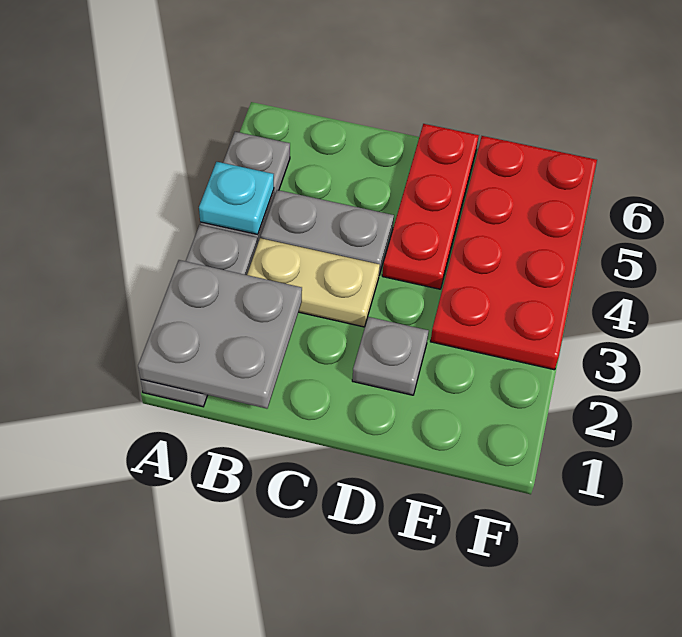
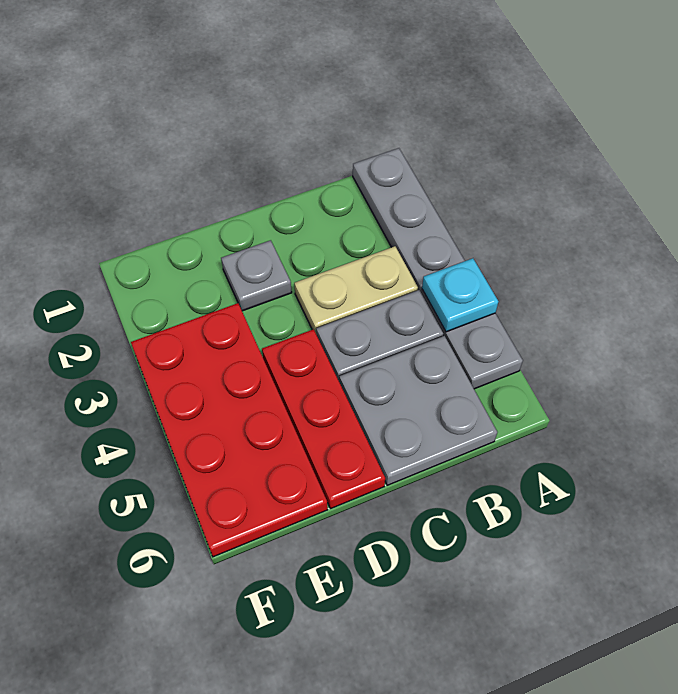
grey 2x2 plate [138,260,302,409] -> grey 2x2 plate moved to [339,336,497,485]

